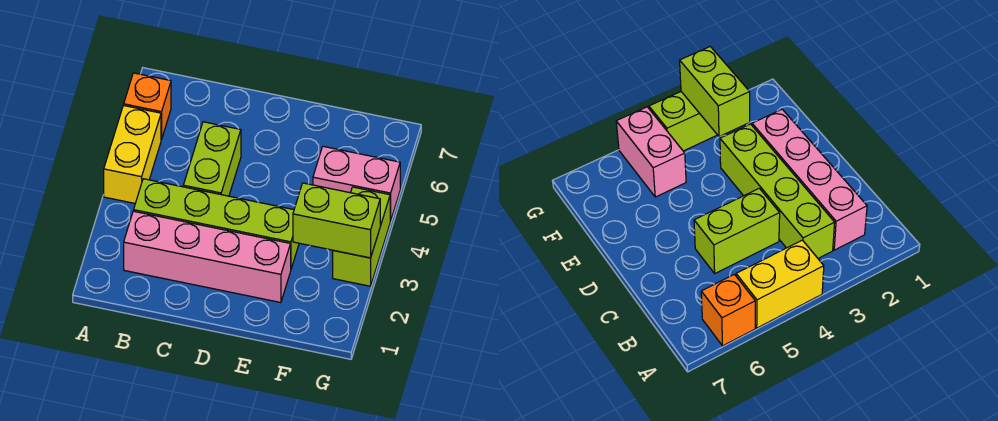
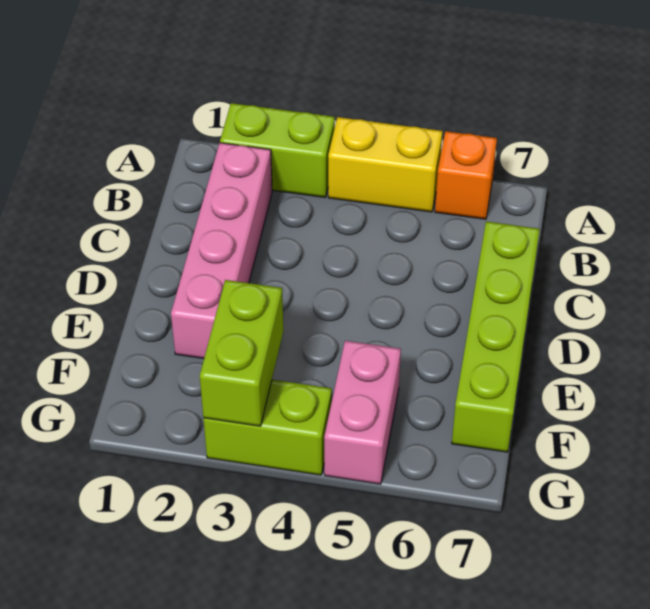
lime 1x4 brick [134,179,299,269] -> lime 1x4 brick moved to [452,221,540,452]
lime 1x2 brick [183,122,241,196] -> lime 1x2 brick moved to [220,103,335,197]

